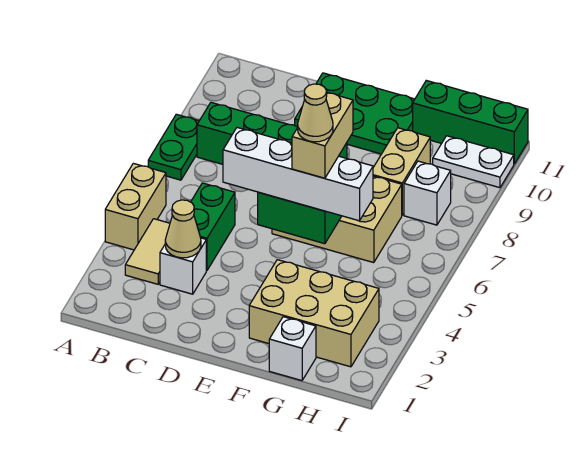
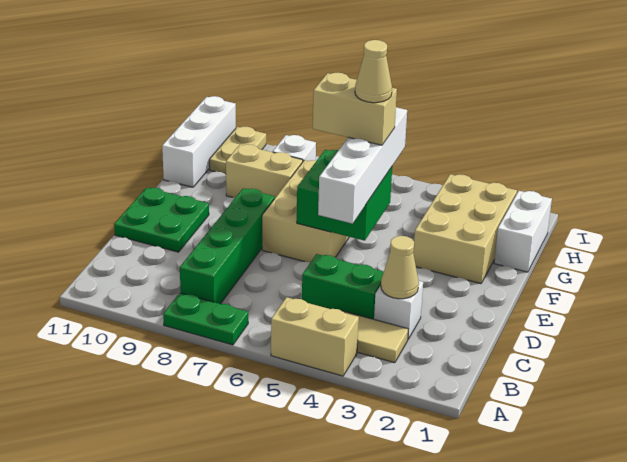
green 2x3 plate [295,73,415,154] -> green 2x2 plate [114,187,209,252]
white 1x1 brick [269,317,316,381] -> white 1x2 brick [494,191,552,272]
green 1x3 brick [413,80,528,164] -> white 1x3 brick [162,96,236,187]
white 1x2 plate [433,136,514,188] -> tan 1x2 plate [209,127,266,174]

